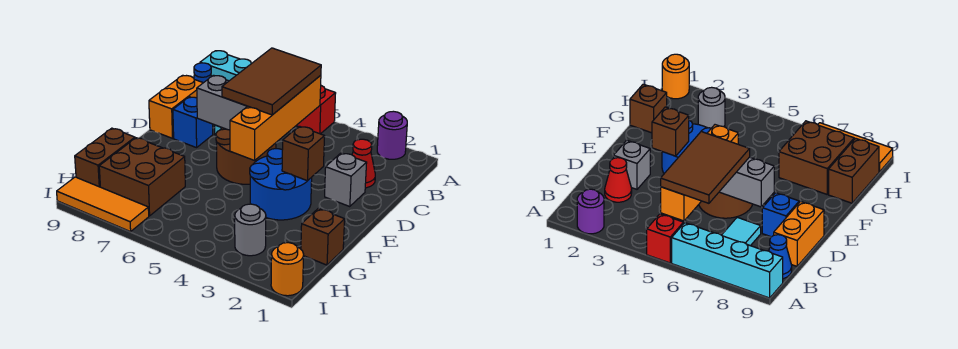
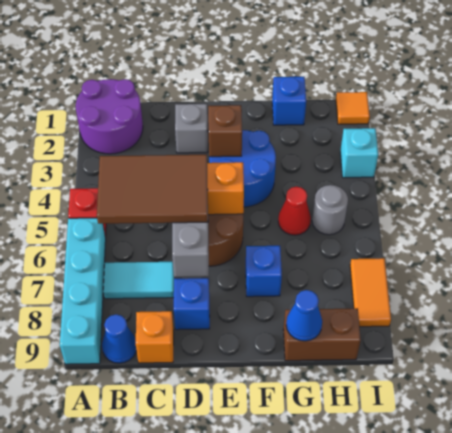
purple 1x1 round brick [377,111,407,159] -> purple 2x2 round brick [76,79,143,154]
red 1x1 cone [352,139,375,188] -> red 1x1 cone moved to [278,187,311,235]
orange 1x2 brick [149,75,203,138] -> orange 1x1 brick [136,311,174,363]
none -> blue 1x1 brick [246,246,282,297]
brown 1x1 brick [301,209,345,265] -> blue 1x1 brick [272,77,306,125]
brown 2x2 brick [99,138,185,216] -> none
none -> blue 1x1 cone [286,290,322,341]
grey 1x1 round brick [235,204,266,256] -> grey 1x1 round brick moved to [312,185,348,235]
orange 1x1 round brick [271,243,304,296] -> orange 1x1 tile [336,92,370,124]
none -> cyan 1x1 brick [340,128,378,178]
orange 1x3 tile [57,177,149,232] -> orange 1x2 tile [350,258,391,327]

